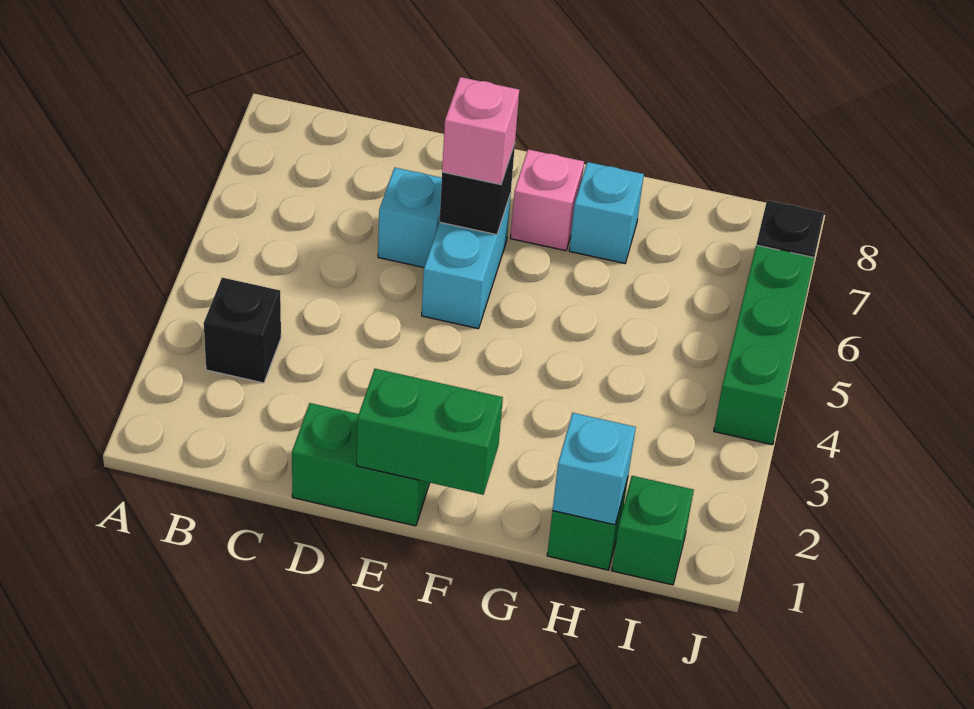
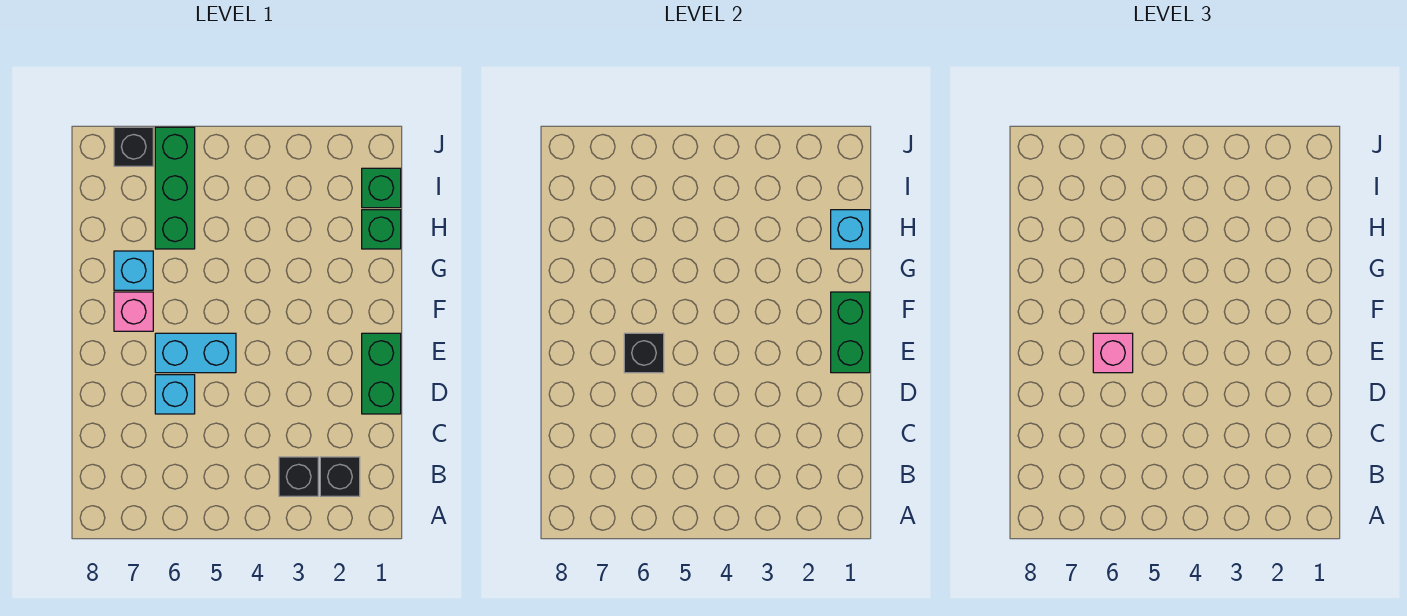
none -> black 1x1 brick [320,457,360,496]
green 1x3 brick [714,245,814,445] -> green 1x3 brick turned to [155,127,195,249]

